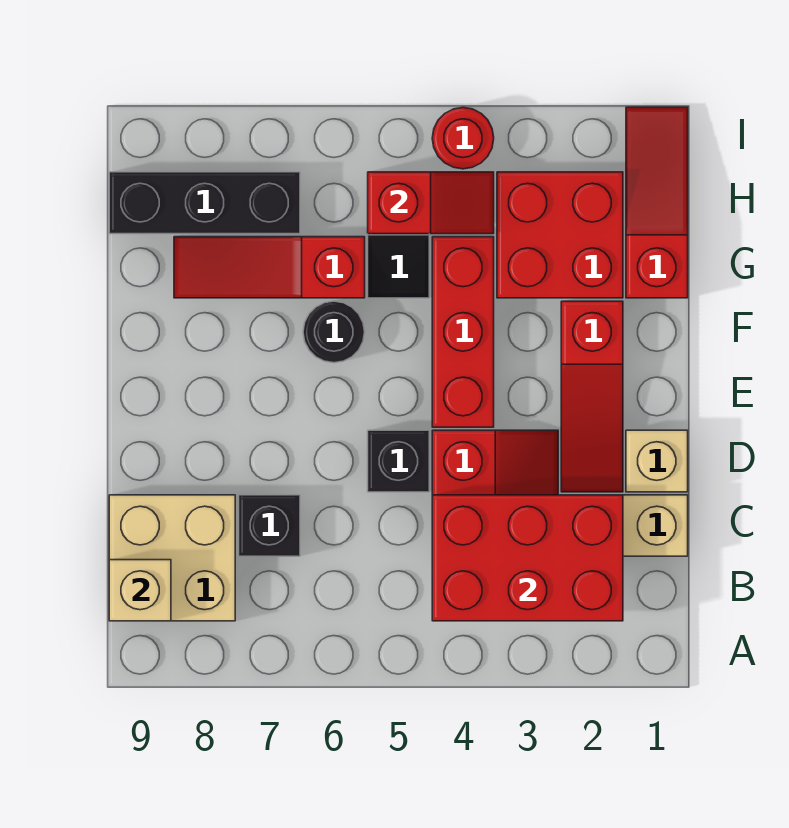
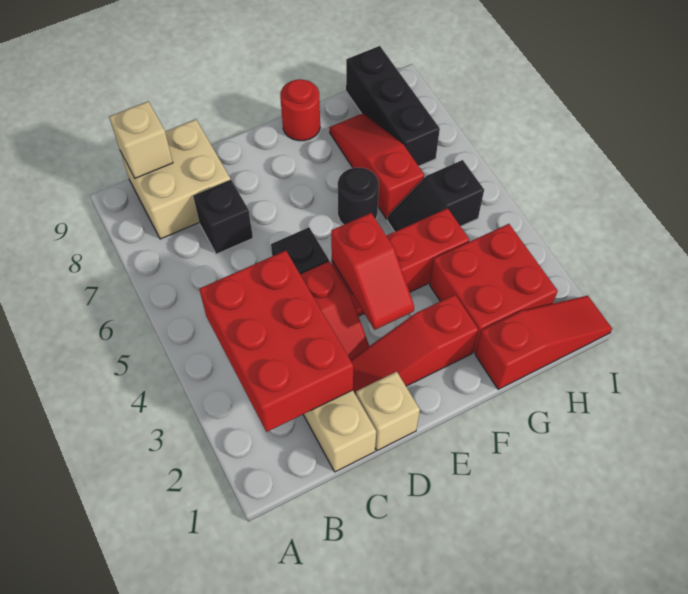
red 1x2 slope [368,172,494,234] -> red 1x2 slope moved to [331,213,414,330]
red 1x1 round brick [432,108,494,169] -> red 1x1 round brick moved to [280,79,320,141]

